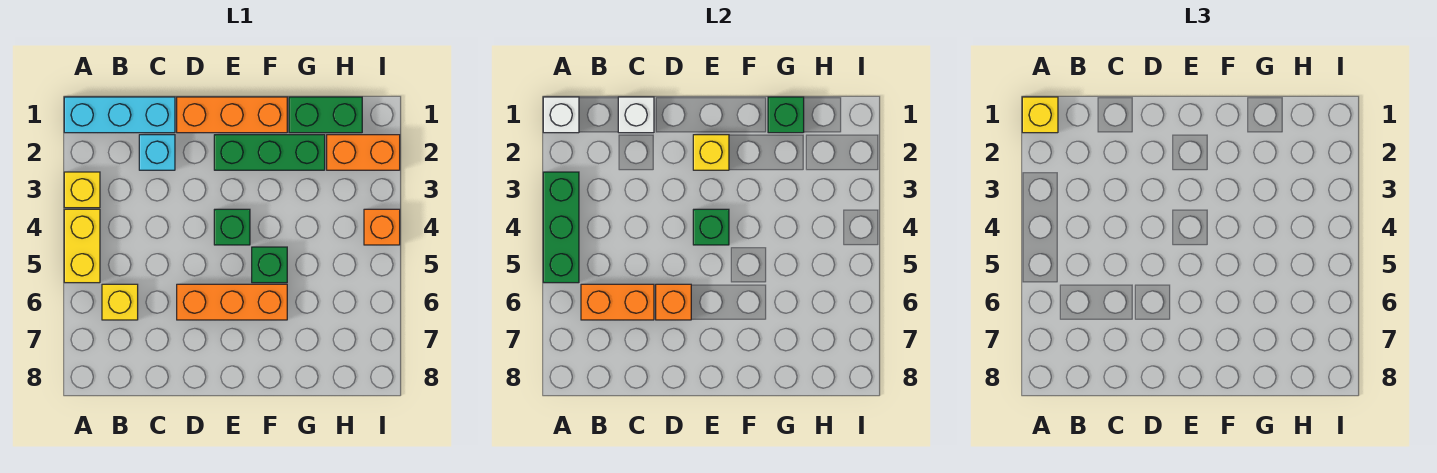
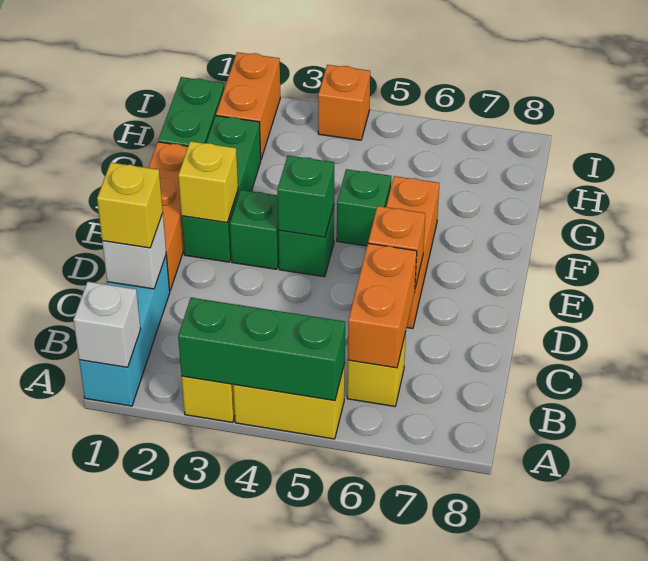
yellow 1x1 brick [1022,97,1058,133] -> yellow 1x1 brick moved to [97,163,163,248]
cyan 1x1 brick [139,135,175,170] -> none
green 1x1 brick [768,97,804,133] -> green 1x1 brick moved to [230,190,279,269]

